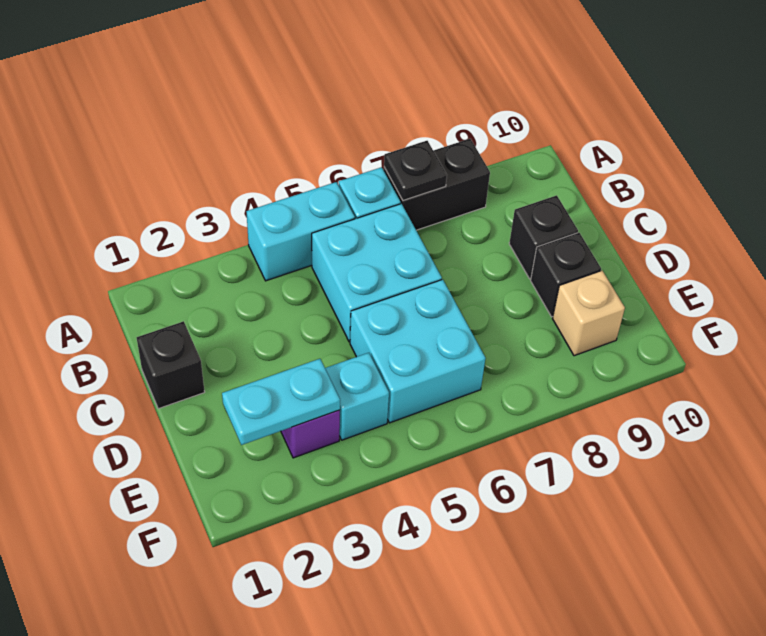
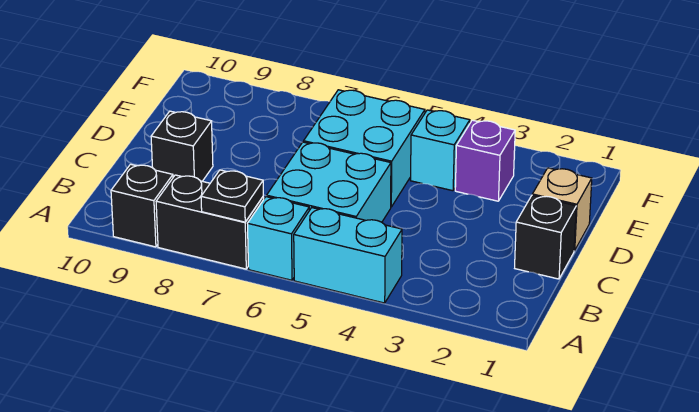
black 1x1 brick [531,233,601,317] -> black 1x1 brick moved to [111,164,173,247]
cyan 1x2 plate [222,359,340,445] -> none
tan 1x1 brick [553,271,625,356] -> tan 1x1 brick moved to [532,168,592,251]

